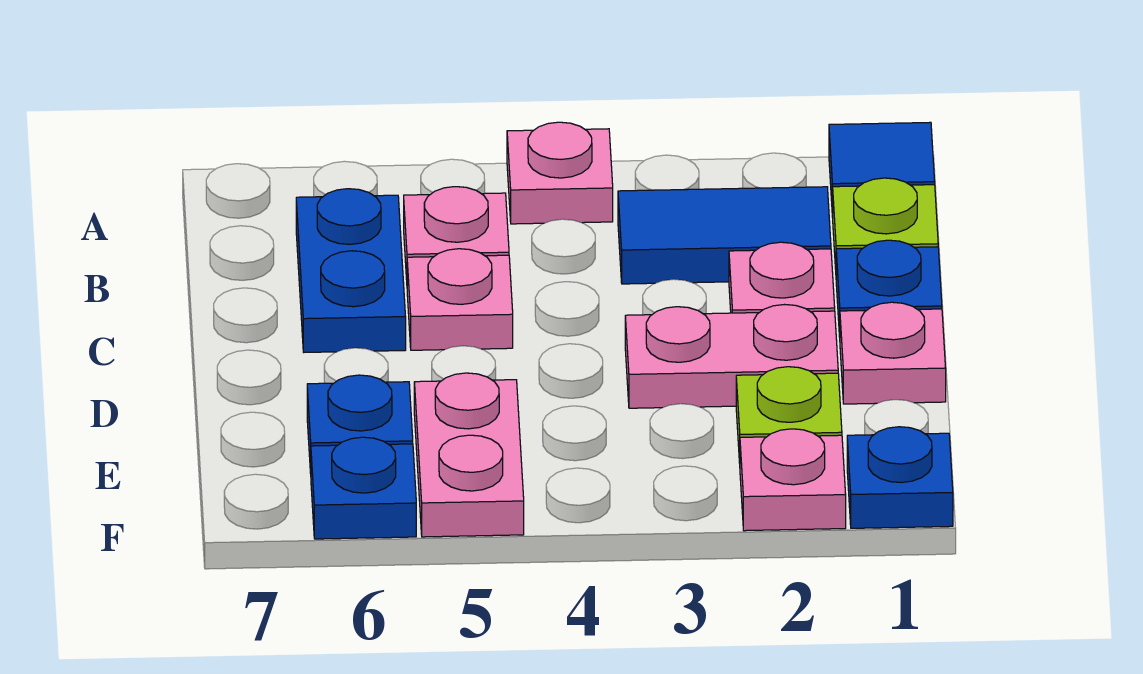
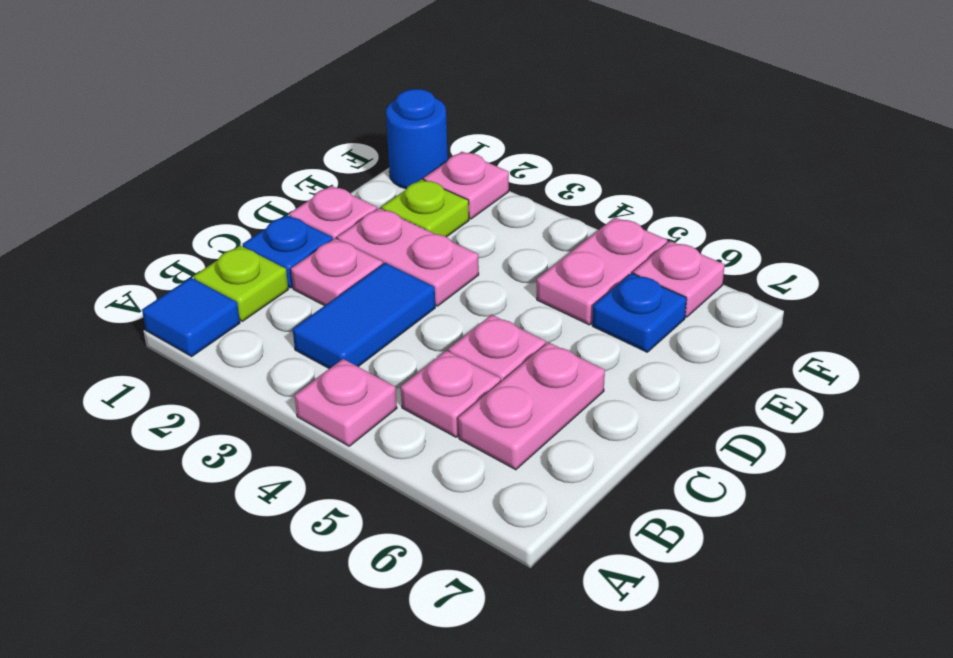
blue 1x2 tile [618,187,831,284] -> blue 1x2 tile turned to [293,263,435,369]
blue 1x2 plate [296,189,406,352] -> pink 1x2 plate [458,342,605,470]
blue 1x1 plate [847,427,953,528] -> blue 1x1 round brick [386,89,448,189]
blue 1x1 plate [311,437,416,539] -> pink 1x1 plate [633,241,725,317]

